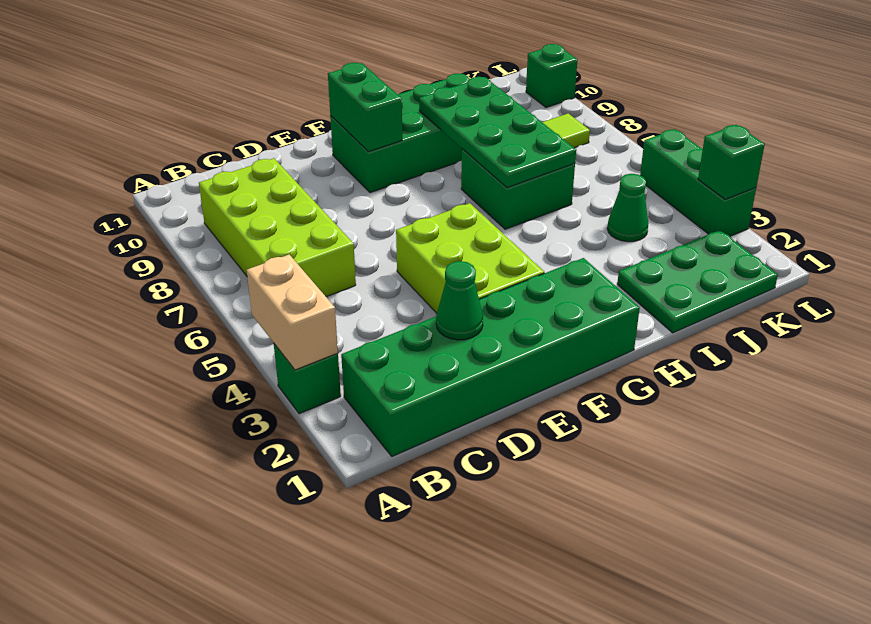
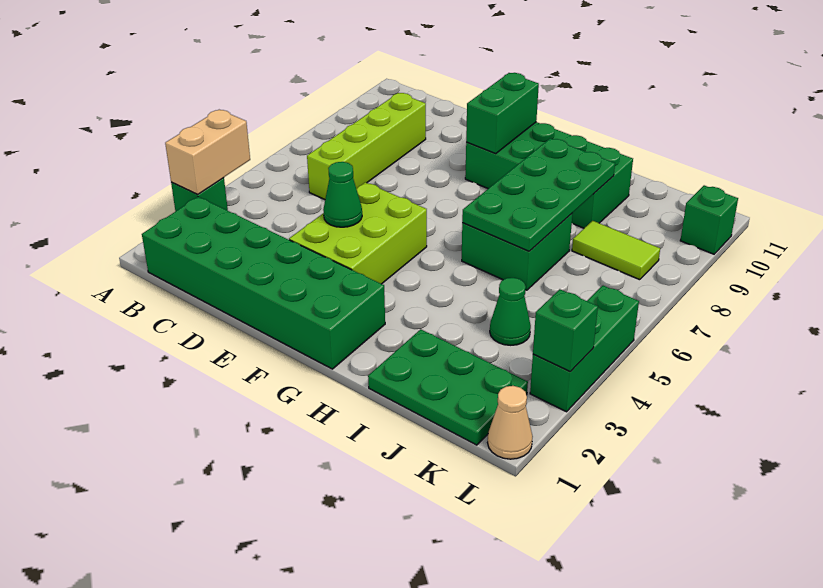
lime 2x4 brick [199,158,356,297] -> lime 1x4 brick [307,93,426,199]
green 1x1 cone [436,261,483,340] -> green 1x1 cone moved to [323,162,362,227]
none -> tan 1x1 cone [488,386,533,459]

